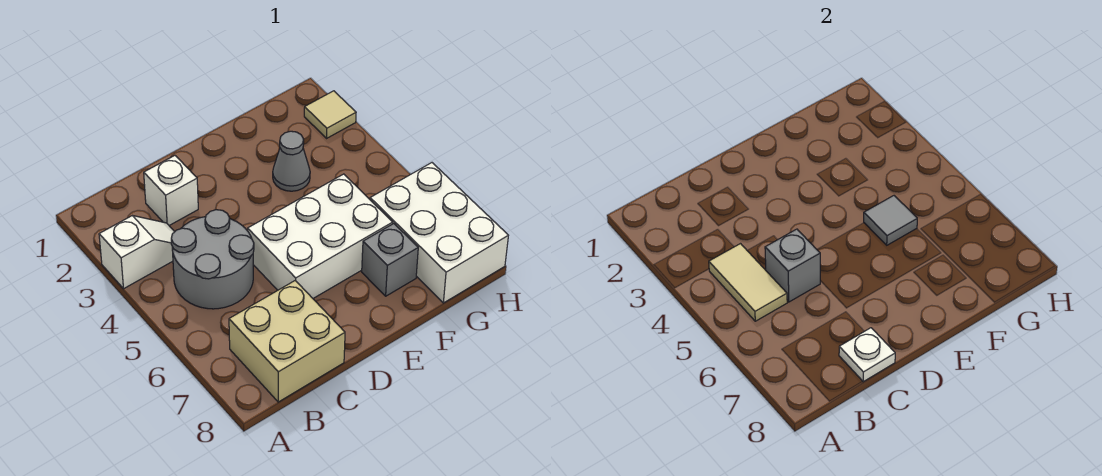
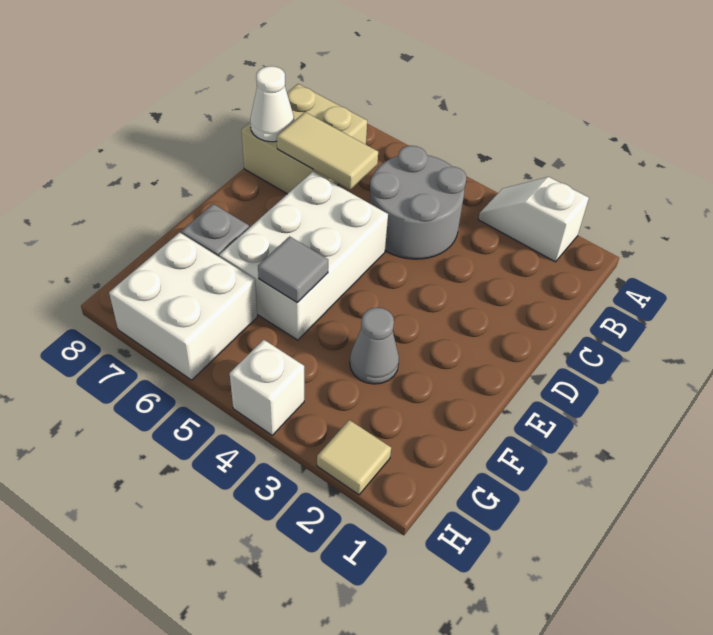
white 1x2 slope [99,216,174,288] -> white 1x2 slope turned to [478,177,589,262]
tan 1x2 tile [709,244,787,321] -> tan 1x2 tile moved to [277,112,378,190]
white 1x1 brick [144,156,198,225] -> white 1x1 brick moved to [230,340,304,435]
grey 1x1 brick [765,229,820,302] -> none
white 1x1 plate [839,328,895,382] -> white 1x1 cone [250,66,294,142]
white 2x3 brick [370,163,508,303] -> white 2x2 brick [109,232,257,380]

